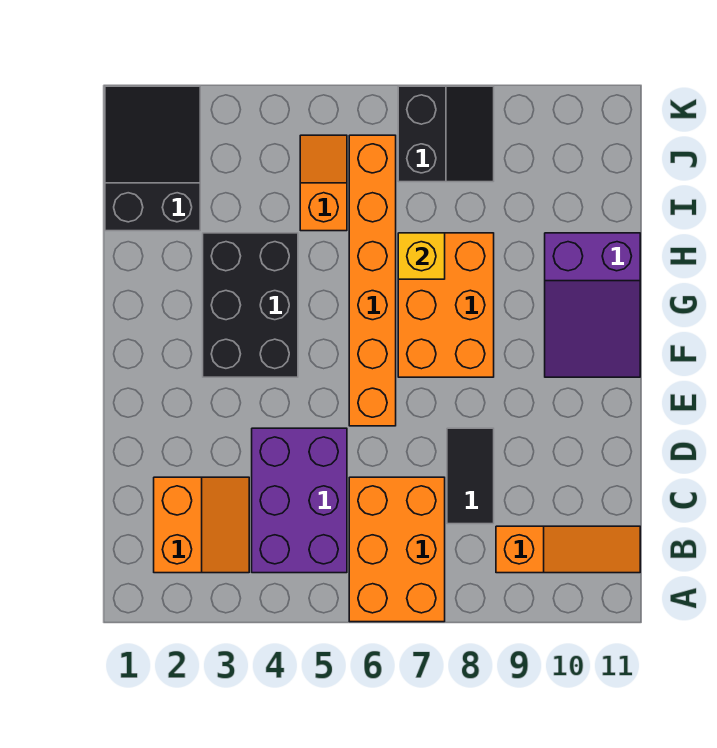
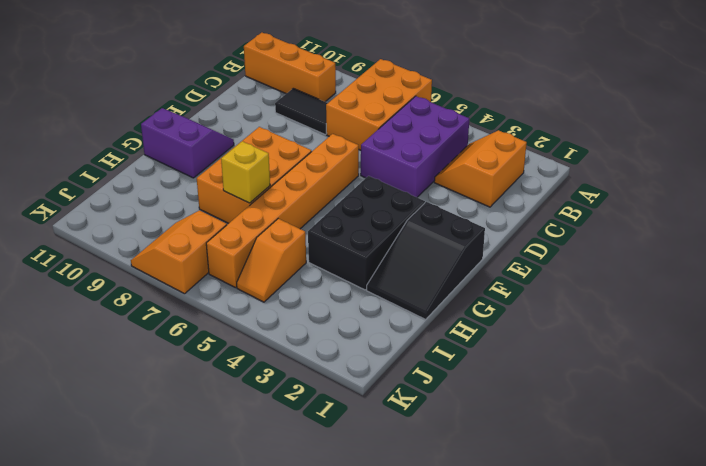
orange 1x3 slope [496,526,640,573] -> orange 1x3 brick [244,33,336,102]
black 1x2 tile [447,428,494,524] -> black 1x2 tile turned to [275,88,328,134]
purple 2x3 slope [545,233,640,377] -> purple 2x2 slope [141,108,234,178]
black 2x3 slope [105,86,200,231] -> black 2x3 slope moved to [367,202,485,319]
black 2x2 slope [398,86,494,182] -> orange 2x2 slope [131,210,227,294]

